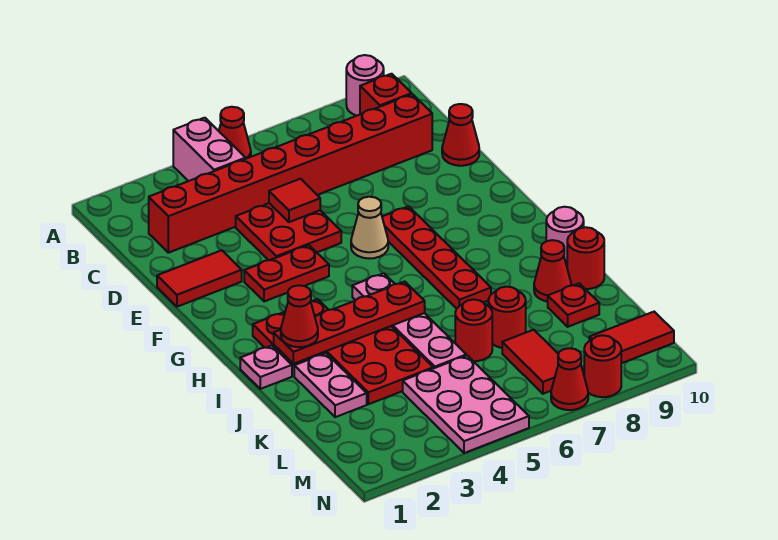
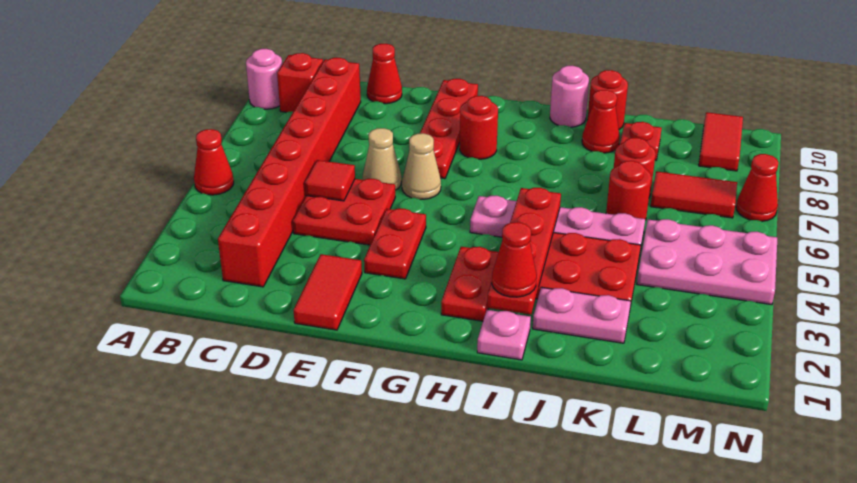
pink 1x2 brick [173,118,246,181] -> none
none -> tan 1x1 cone [363,128,401,190]
red 1x4 plate [382,206,491,309] -> red 1x4 plate turned to [420,79,478,179]
red 1x1 round brick [584,335,621,397] -> red 1x1 round brick moved to [460,96,498,159]

